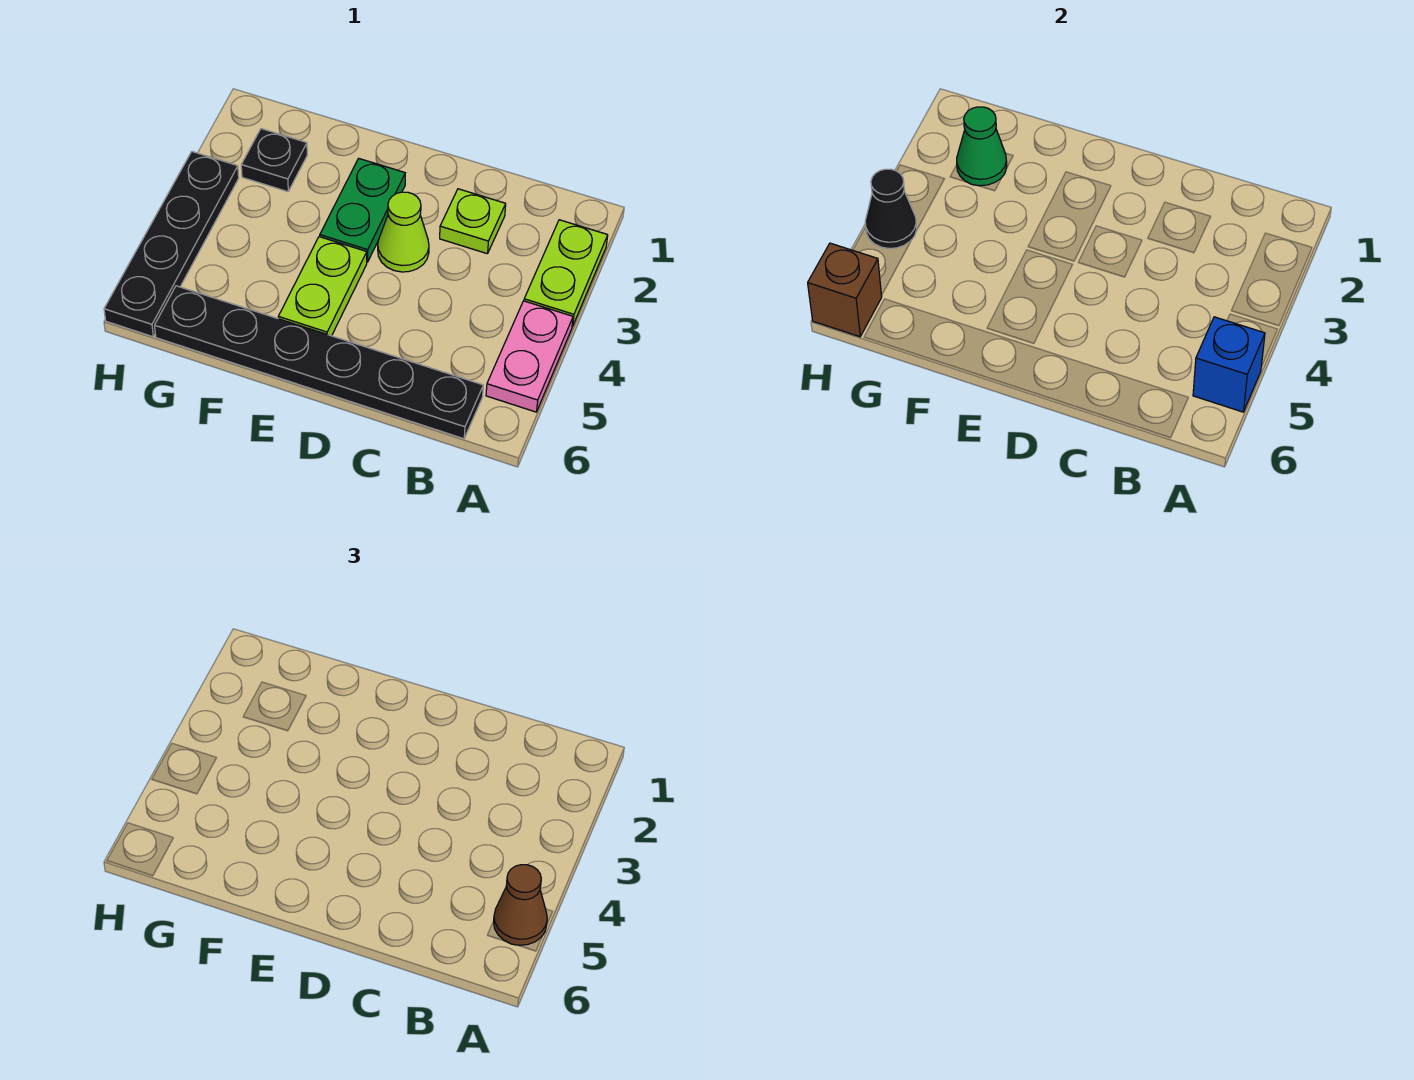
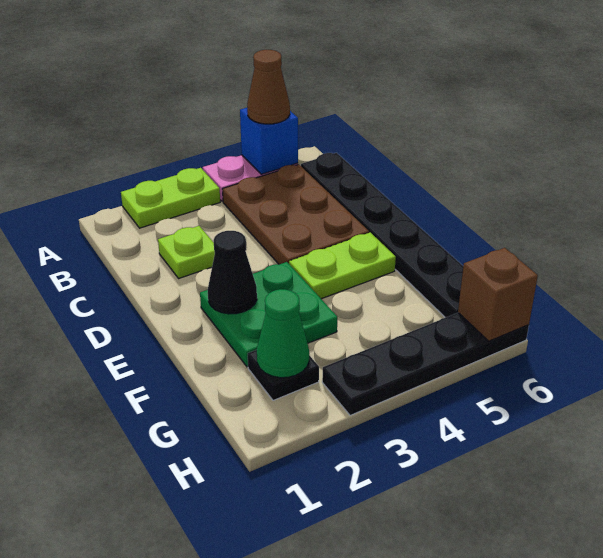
none -> brown 2x3 plate [223,165,369,264]
lime 1x1 cone [378,192,429,272] -> none
green 1x2 plate [320,158,405,262] -> green 2x2 plate [200,262,337,367]
black 1x1 cone [865,169,917,248] -> black 1x1 cone moved to [208,231,257,314]

